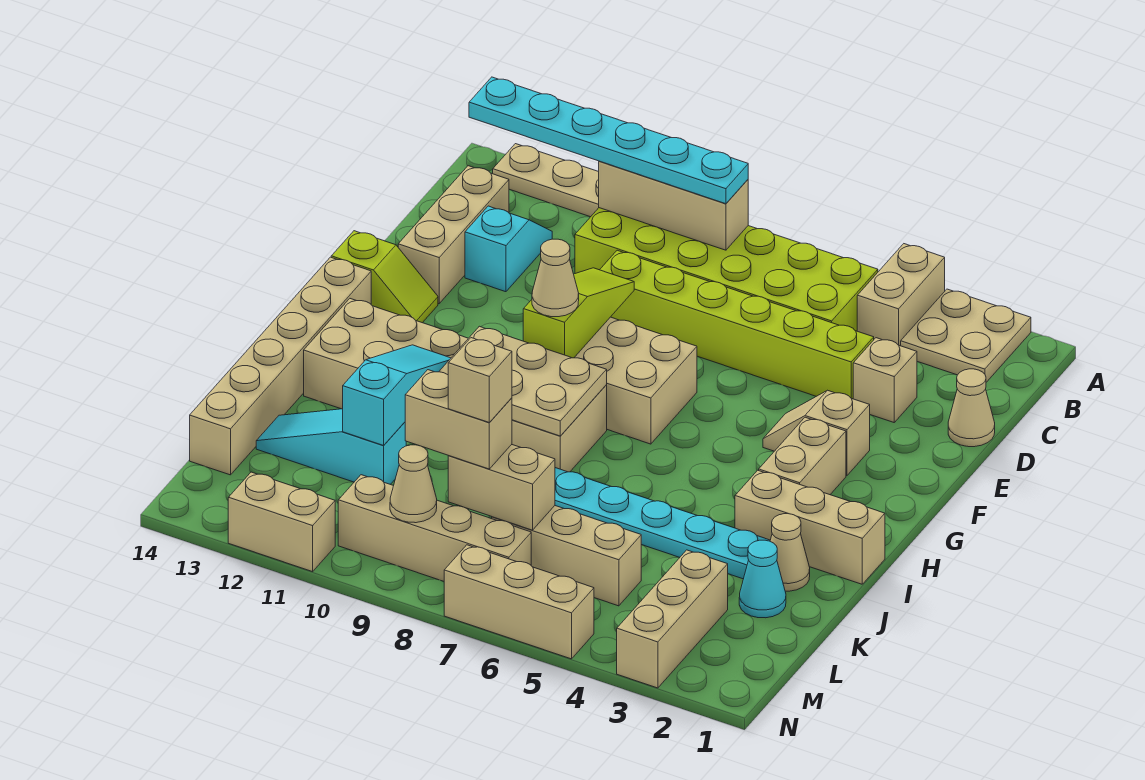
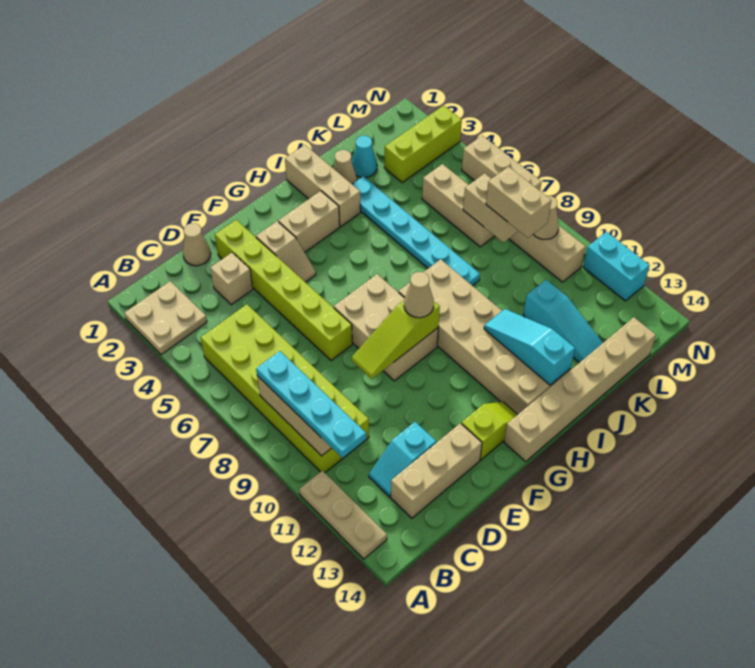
tan 1x2 brick [857,244,945,346] -> none
cyan 1x6 plate [469,77,748,204] -> cyan 1x4 plate [256,351,366,458]
lime 1x6 brick [600,250,874,399] -> lime 1x6 brick moved to [215,220,352,361]
lime 1x2 slope [331,231,438,323] -> lime 1x2 slope turned to [461,402,518,460]
tan 2x3 plate [439,326,607,436] -> none
cyan 1x3 slope [343,345,451,445] -> cyan 1x3 slope turned to [484,309,575,385]
tan 1x3 brick [617,550,728,688] -> lime 1x3 brick [384,106,462,183]
tan 1x1 brick [448,338,512,423] -> none
tan 1x2 brick [228,472,335,572] -> cyan 1x2 brick [583,232,650,301]

